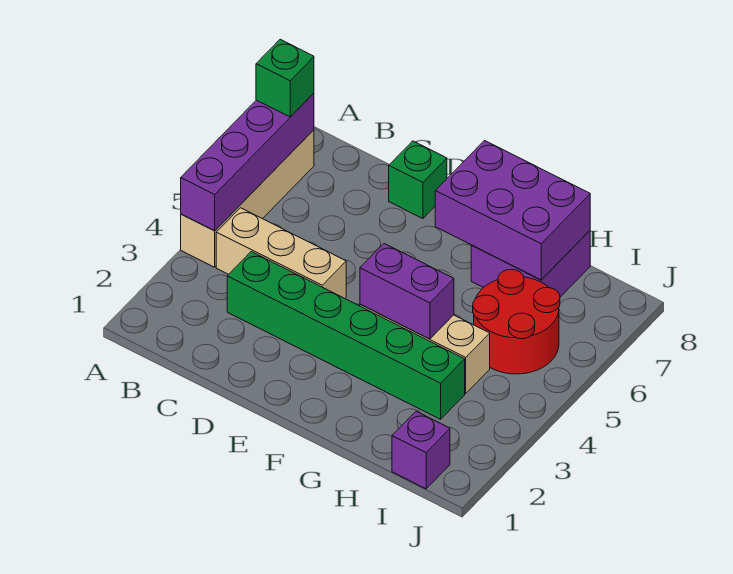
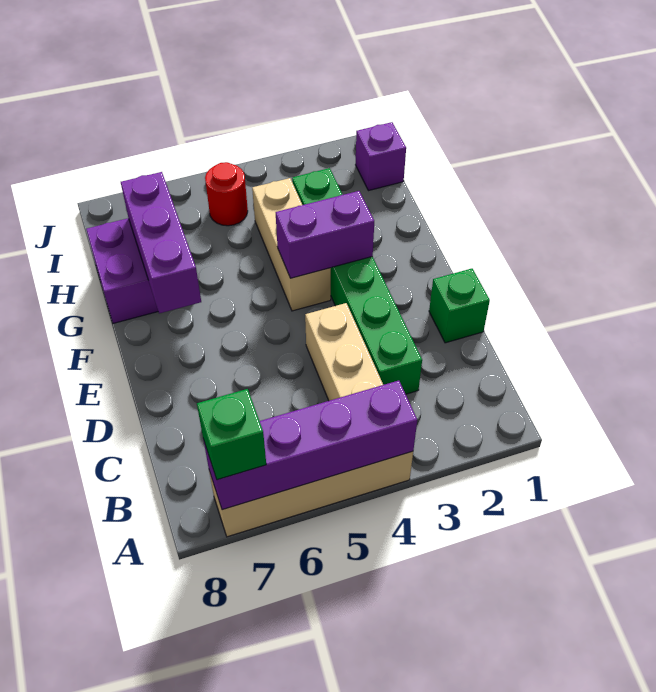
green 1x1 brick [389,141,447,219] -> green 1x1 brick moved to [429,269,490,343]
purple 1x2 brick [360,244,454,339] -> purple 1x2 brick turned to [276,191,374,278]
purple 2x3 brick [435,141,590,280] -> purple 1x3 brick [121,172,201,313]
red 2x2 round brick [473,269,560,374] -> red 1x1 round brick [205,162,248,226]

